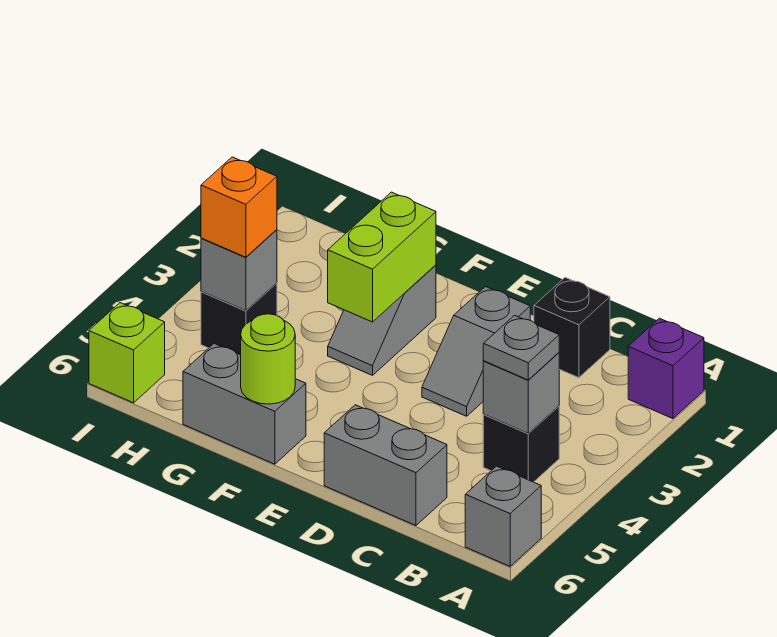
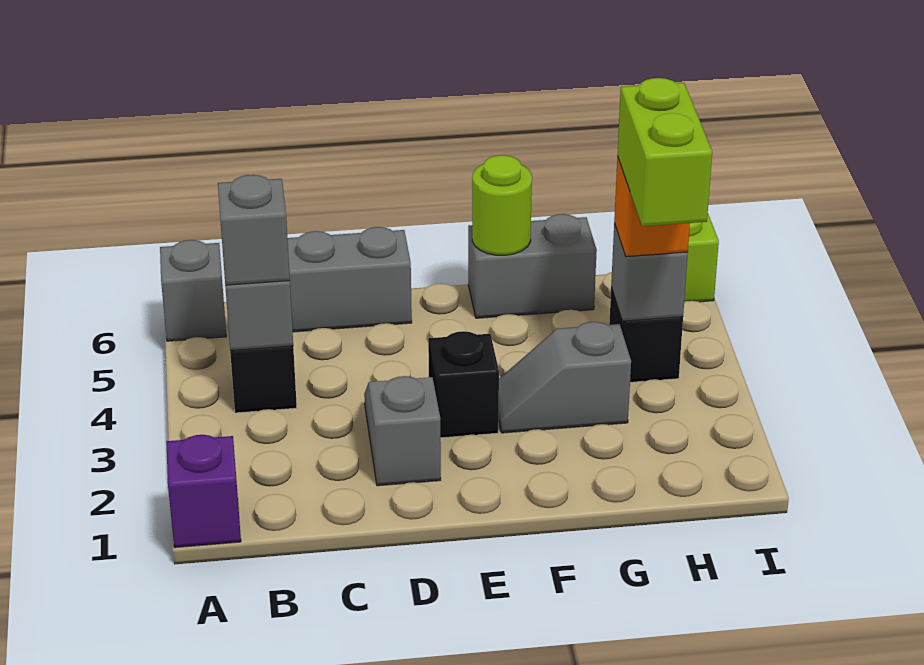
grey 1x1 plate [483,315,559,380] -> grey 1x1 brick [218,175,290,285]
black 1x1 brick [534,277,610,378] -> black 1x1 brick moved to [428,331,499,438]
grey 1x2 slope [328,265,436,375] -> grey 1x2 slope turned to [498,322,631,433]
lime 1x2 brick [328,192,436,322] -> lime 1x2 brick moved to [617,78,712,226]

